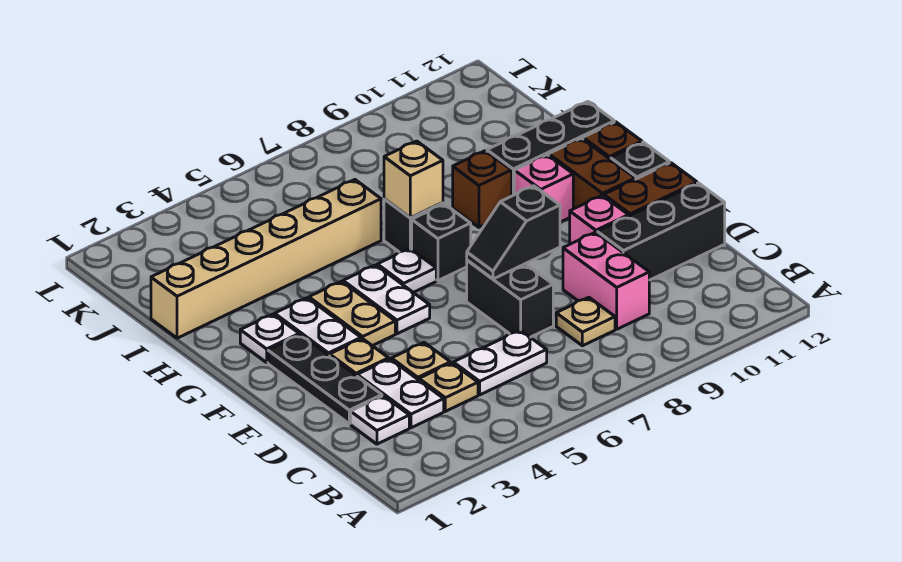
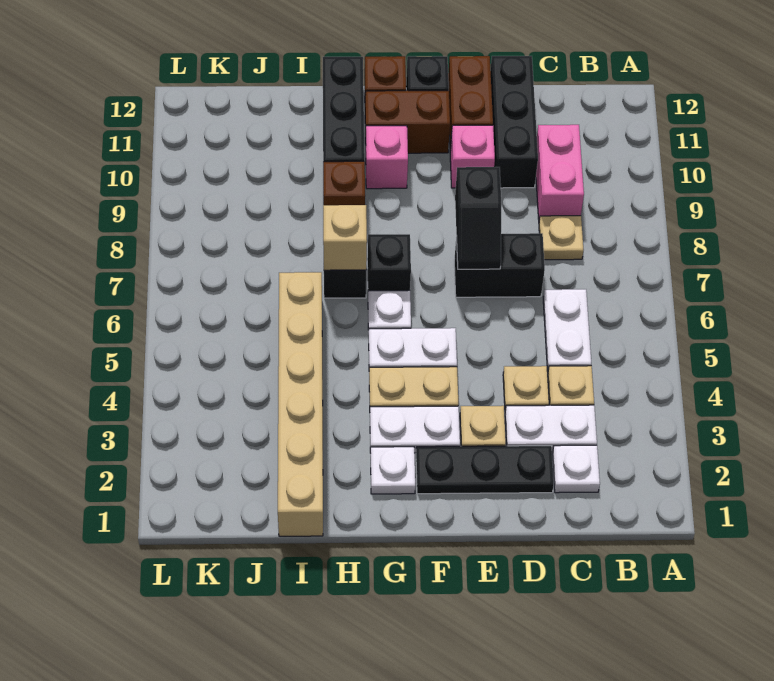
pink 1x2 brick [563,232,649,329] -> pink 1x2 brick turned to [536,125,584,220]

